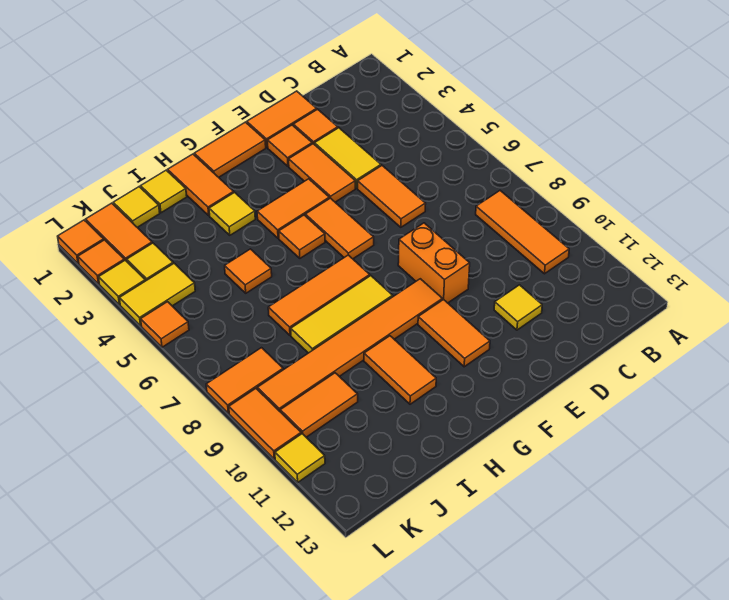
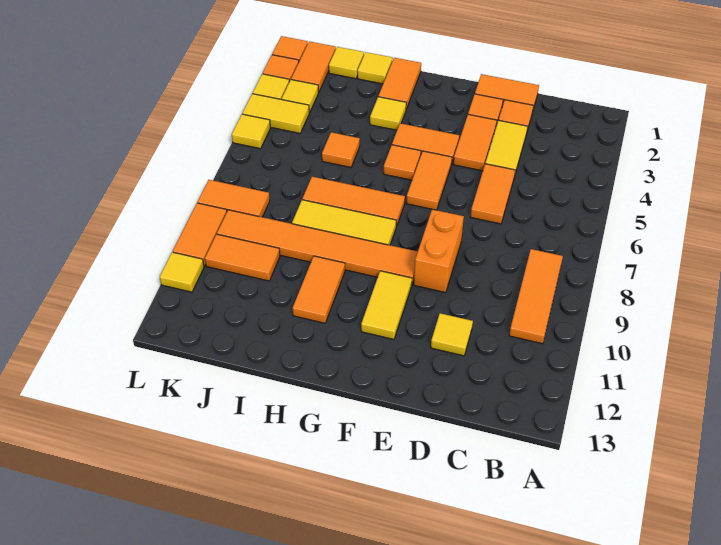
orange 1x2 tile [194,122,266,177] -> none
orange 1x2 tile [418,299,490,367] -> yellow 1x2 tile [361,271,412,339]
orange 1x1 tile [141,302,189,347] -> yellow 1x1 tile [232,114,270,149]

